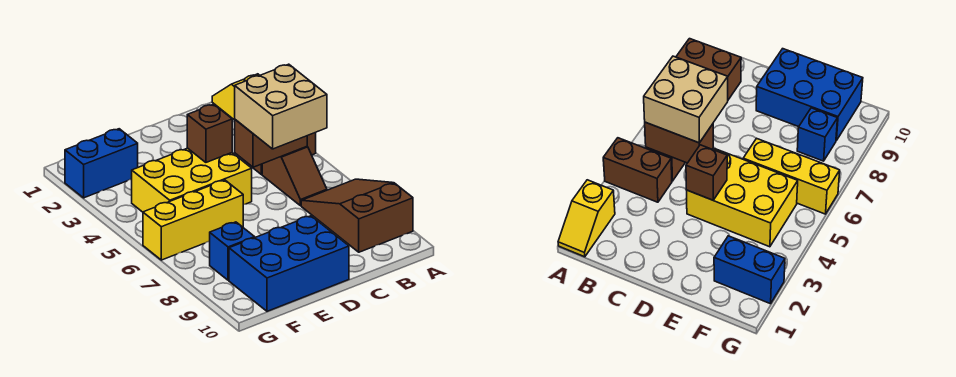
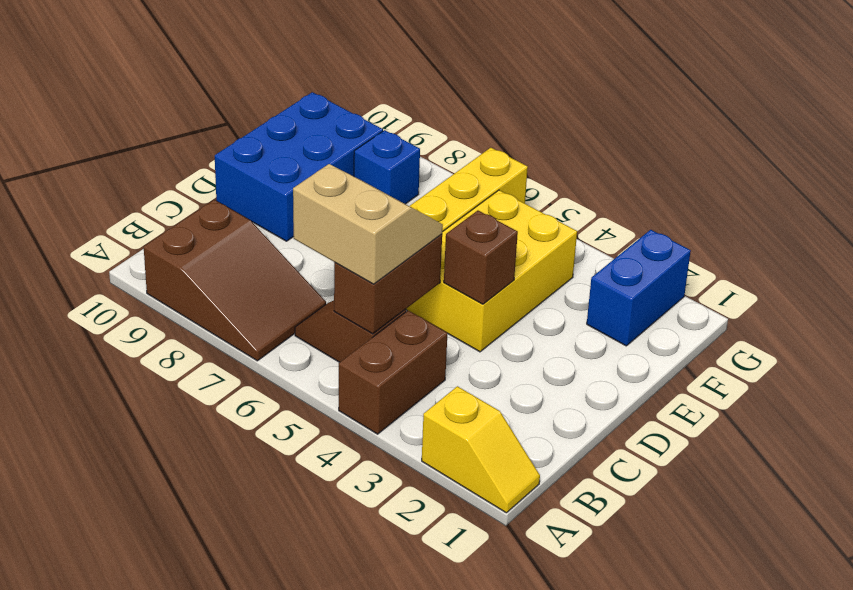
tan 2x2 brick [235,64,327,149] -> tan 2x2 slope [293,164,443,284]

